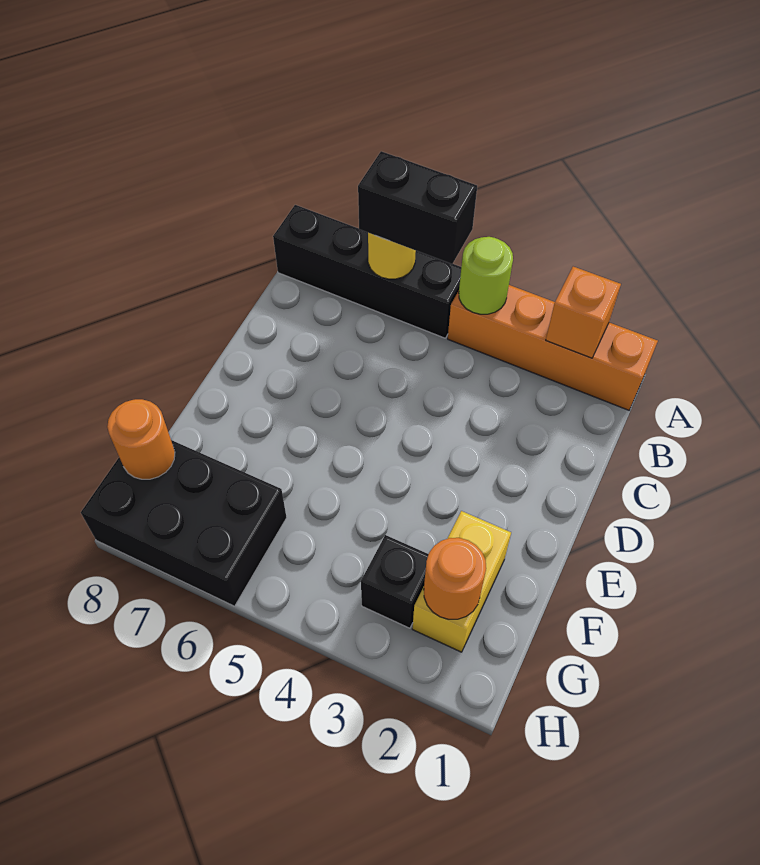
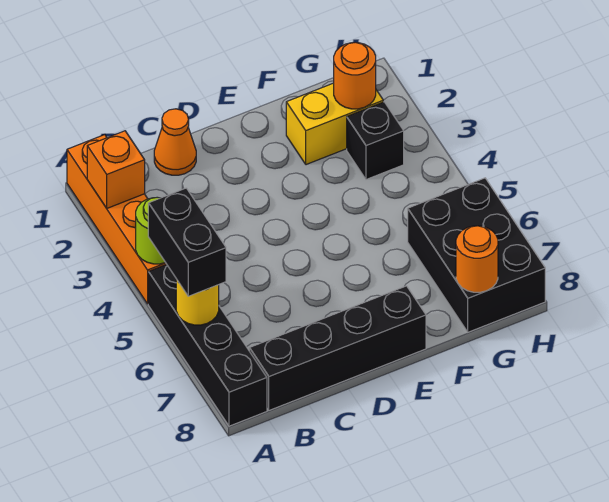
none -> black 1x4 brick [249,286,426,410]
none -> orange 1x1 cone [154,109,196,175]

